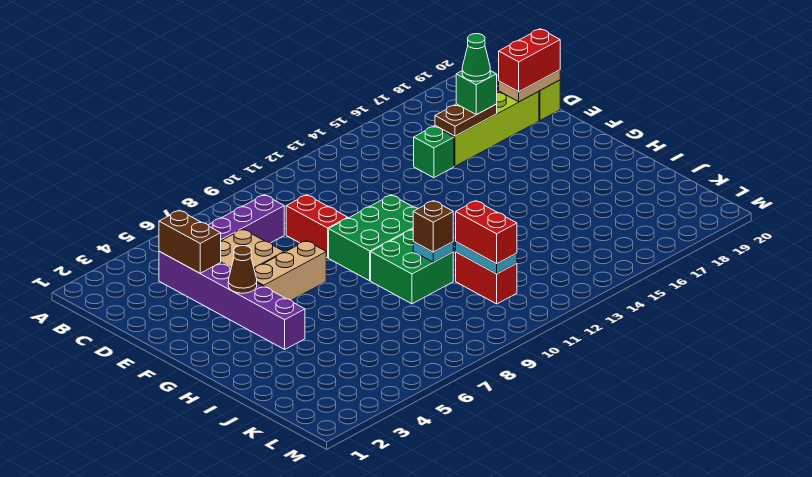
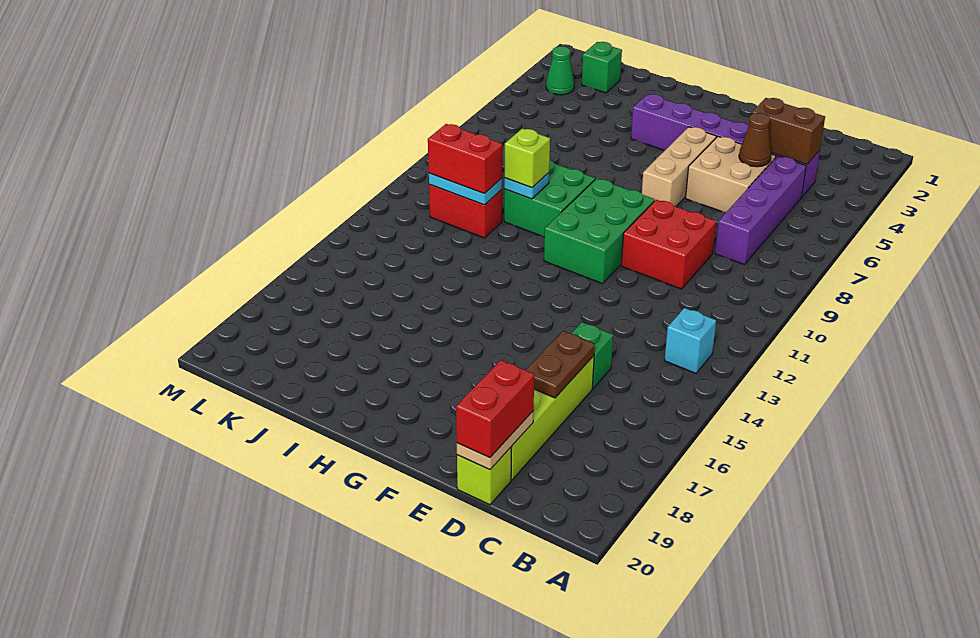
none -> cyan 1x1 brick [664,308,716,373]
red 1x2 brick [286,195,348,258] -> red 2x2 brick [621,200,716,289]
green 1x1 brick [456,71,497,115] -> green 1x1 brick moved to [582,42,622,93]
green 1x1 cone [462,34,490,81] -> green 1x1 cone moved to [546,46,574,95]
brown 1x1 cone [228,246,257,293] -> brown 1x1 cone moved to [739,113,771,167]
brown 1x1 brick [413,201,453,252] -> lime 1x1 brick [505,128,550,188]

